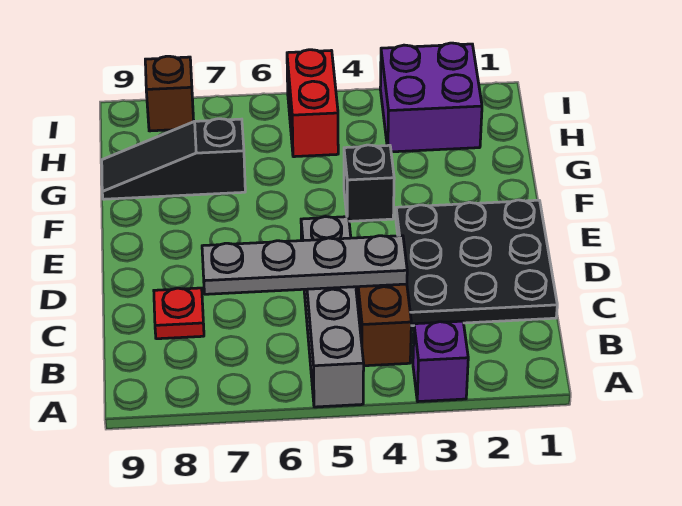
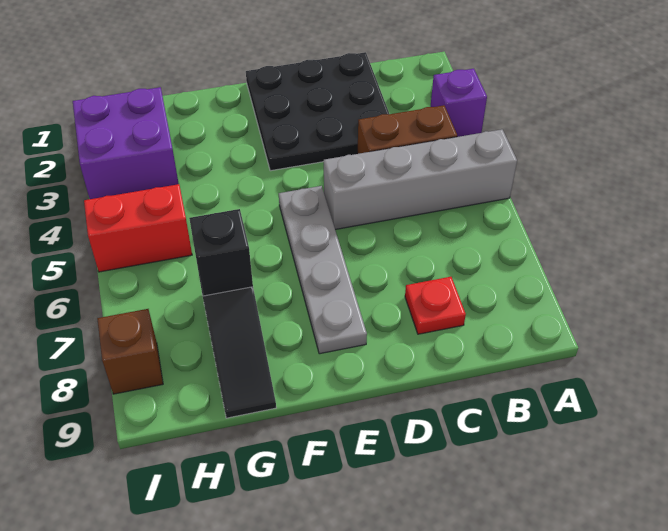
grey 1x4 plate [202,236,407,294] -> grey 1x4 plate moved to [279,186,367,354]
black 1x1 brick [344,145,394,221] -> black 1x1 brick moved to [189,209,253,296]

